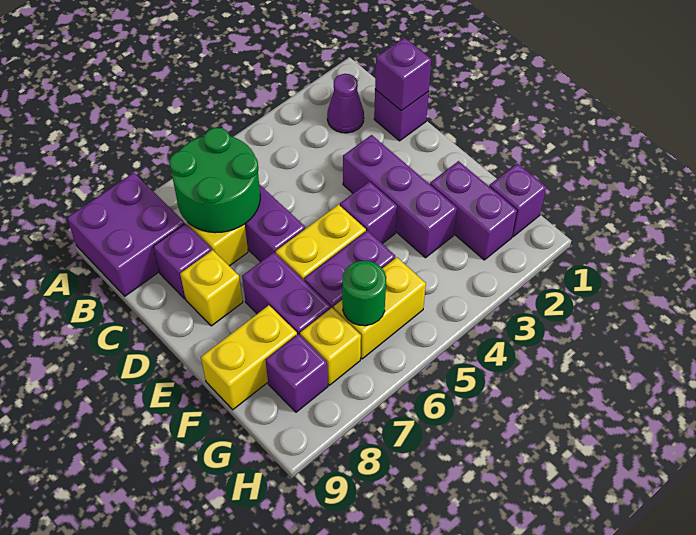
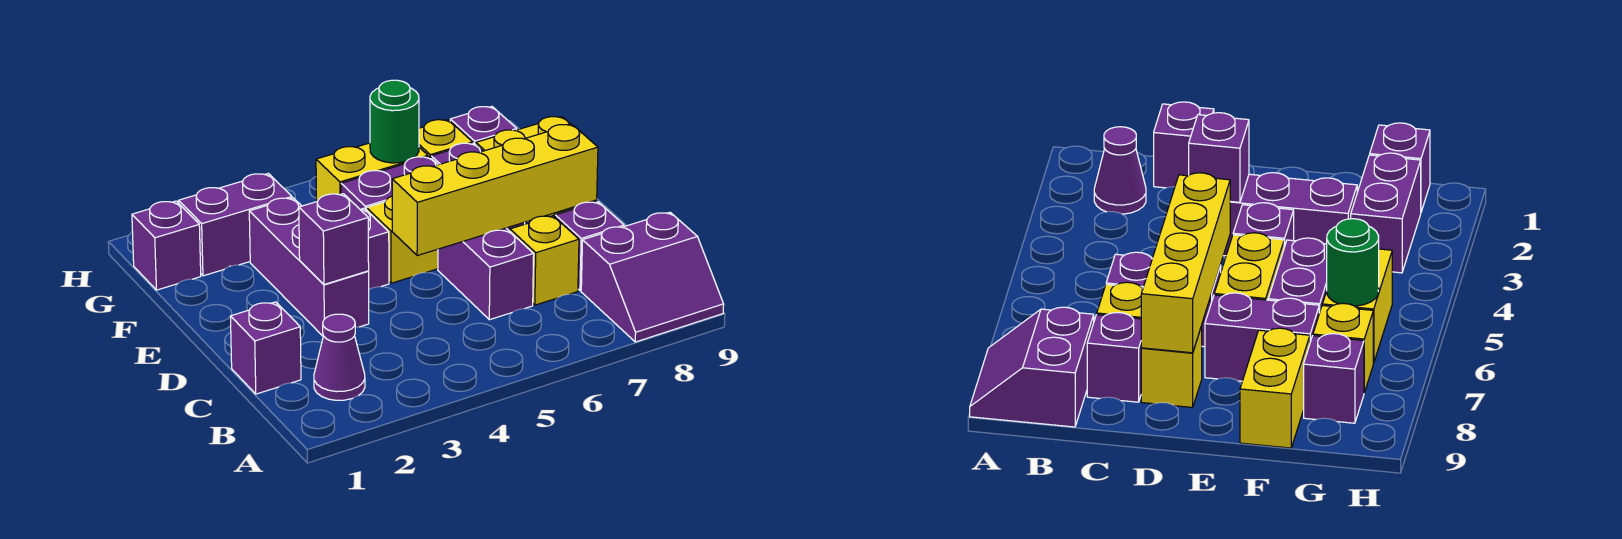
purple 2x2 brick [67,173,185,296] -> purple 2x2 slope [581,212,724,342]
green 2x2 round brick [169,128,260,233] -> none
purple 1x1 brick [375,37,431,111] -> purple 1x1 brick moved to [299,194,369,285]
none -> yellow 1x4 brick [392,124,598,256]
purple 1x2 brick [430,161,517,260] -> purple 1x2 brick turned to [179,173,292,276]

